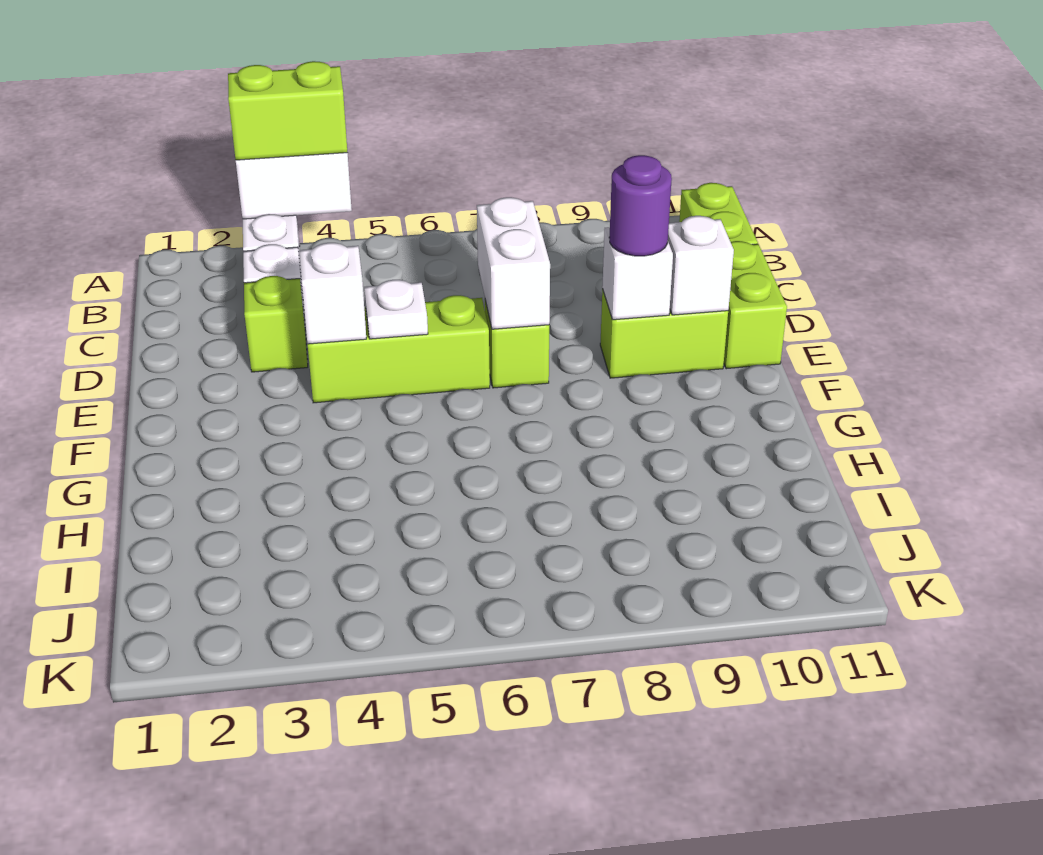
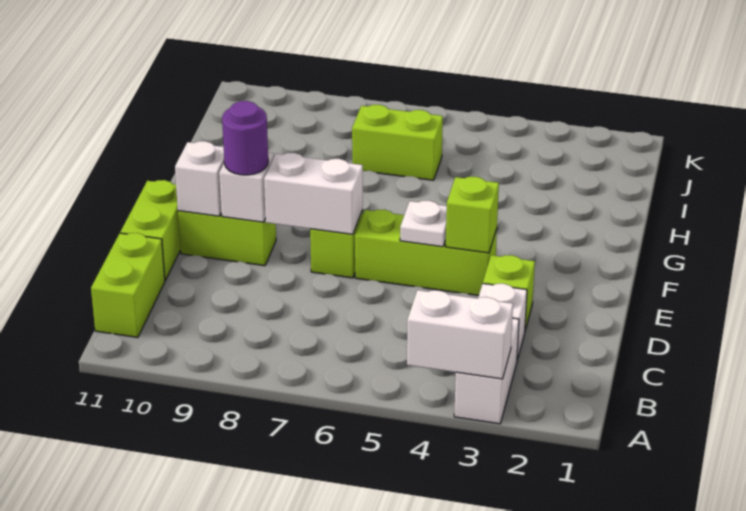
lime 1x2 brick [228,61,347,160] -> lime 1x2 brick moved to [352,105,443,180]
white 1x2 brick [477,197,550,329] -> white 1x2 brick turned to [264,153,363,234]
white 1x1 brick [299,243,366,344] -> lime 1x1 brick [446,177,499,253]

